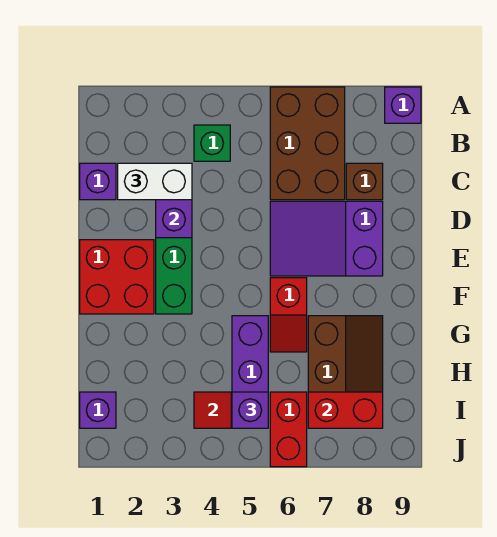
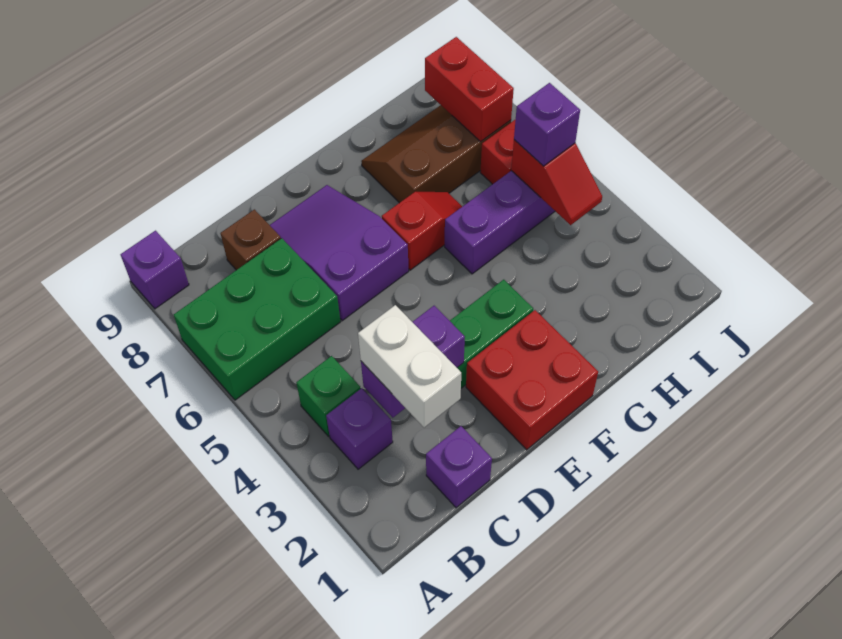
brown 2x3 brick [270,87,345,200] -> green 2x3 brick [174,238,340,400]
purple 2x3 slope [270,201,383,276] -> purple 2x3 slope turned to [270,185,409,321]
purple 1x1 brick [80,392,116,428] -> purple 1x1 brick moved to [326,388,393,469]

